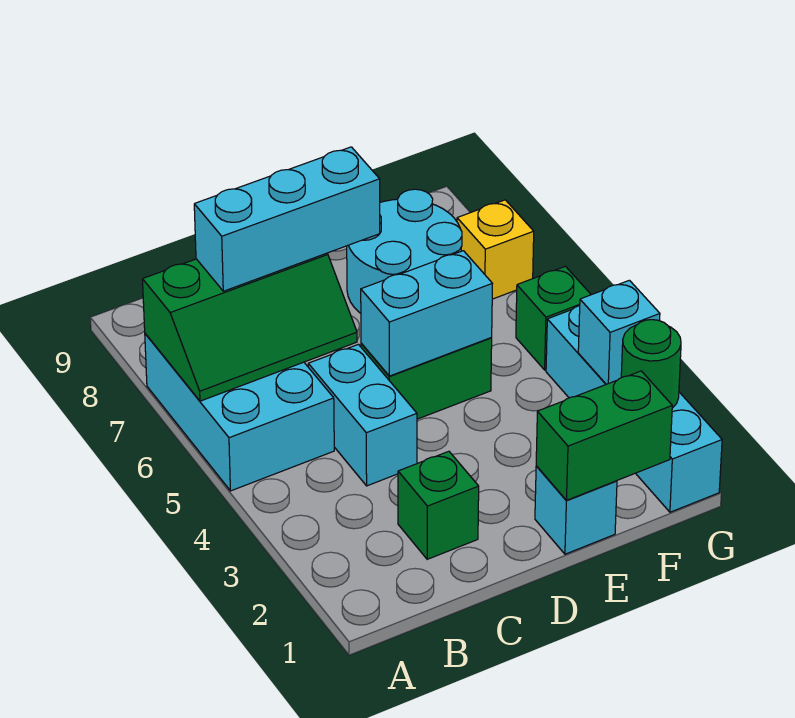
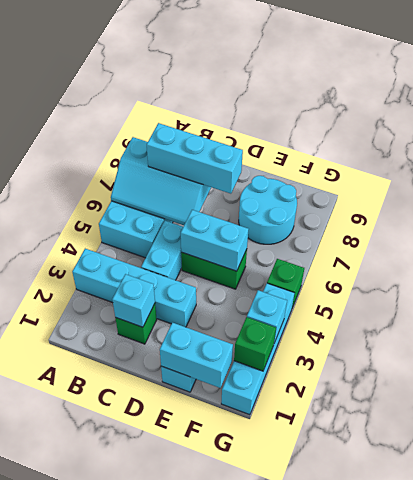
none -> cyan 1x4 brick [72,249,196,327]
green 2x3 slope [143,253,357,401] -> cyan 2x3 slope [111,137,211,225]
none -> cyan 1x1 brick [112,274,155,327]
green 1x2 brick [536,371,672,500] -> cyan 1x2 brick [160,323,233,388]
green 1x1 round brick [621,320,681,408] -> green 1x1 brick [234,317,276,371]
yellow 1x1 brick [457,200,534,299] -> none

